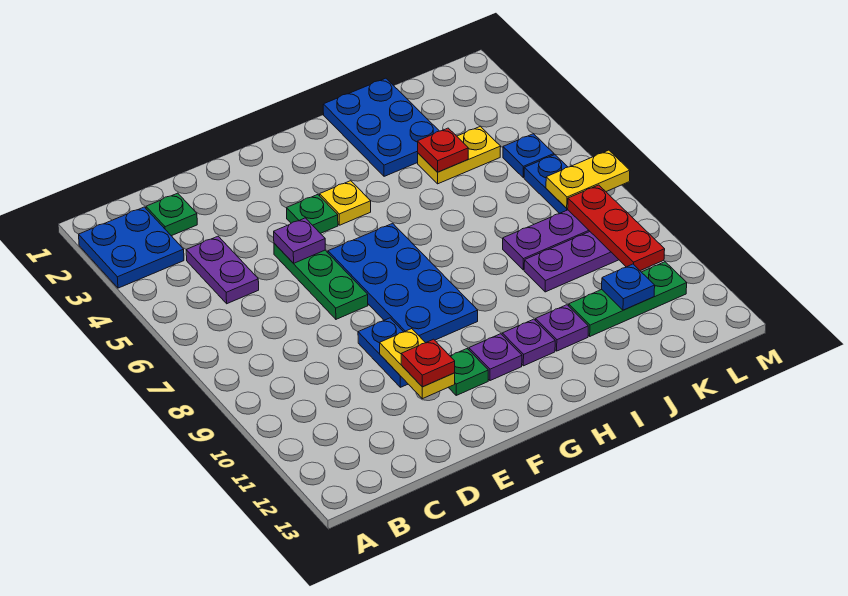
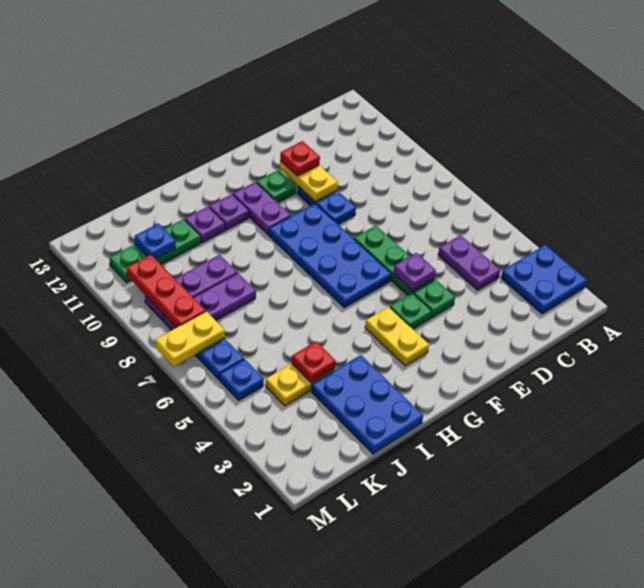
green 1x1 plate [146,193,197,236] -> green 1x1 plate moved to [413,279,455,318]
yellow 1x1 plate [320,181,371,225] -> yellow 1x2 plate [365,307,429,366]
purple 1x1 plate [469,334,522,381] -> purple 1x2 plate [233,182,291,235]

